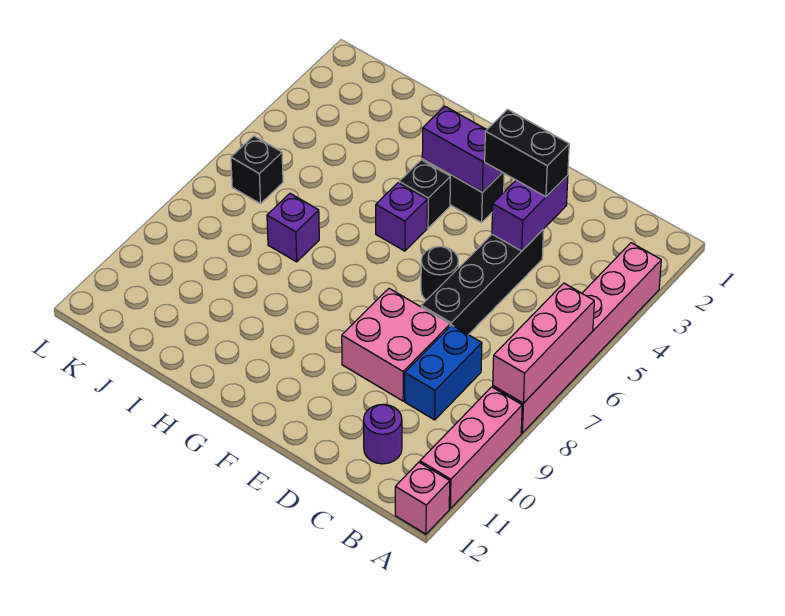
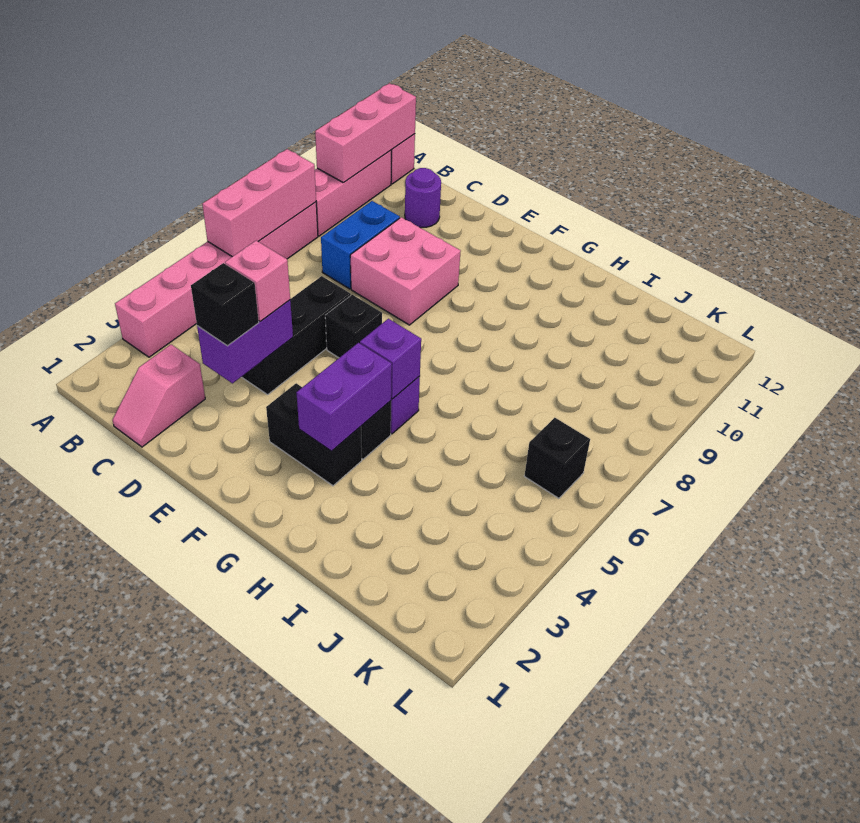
none -> pink 1x3 brick [315,83,416,182]
none -> pink 1x2 slope [112,344,205,447]
black 1x2 brick [485,109,569,197] -> black 1x1 brick [191,263,259,346]
black 1x4 brick [421,230,544,335] -> black 1x3 brick [242,276,351,395]
none -> pink 1x1 brick [225,241,290,321]
black 1x1 round brick [421,247,458,300] -> black 1x1 brick [325,295,382,358]
purple 1x2 brick [422,106,502,192] -> purple 1x2 brick turned to [296,343,392,451]
purple 1x1 brick [267,194,319,262] -> purple 1x1 brick moved to [360,319,421,399]

